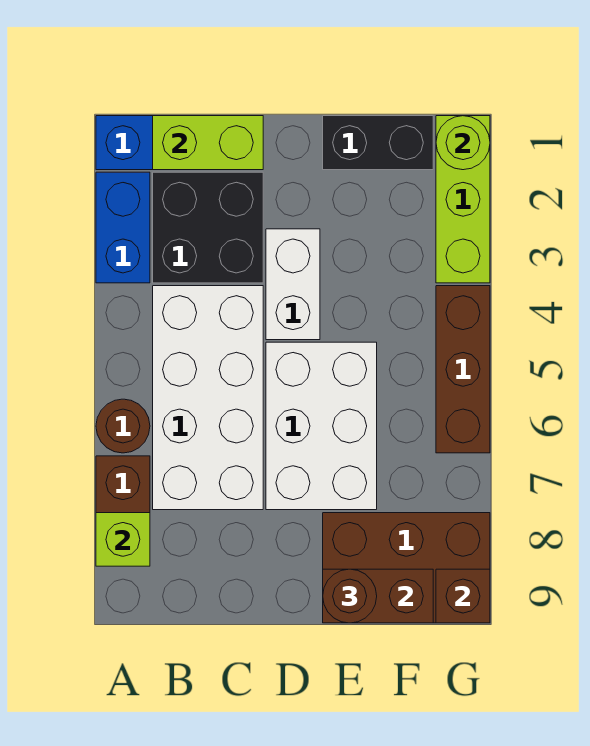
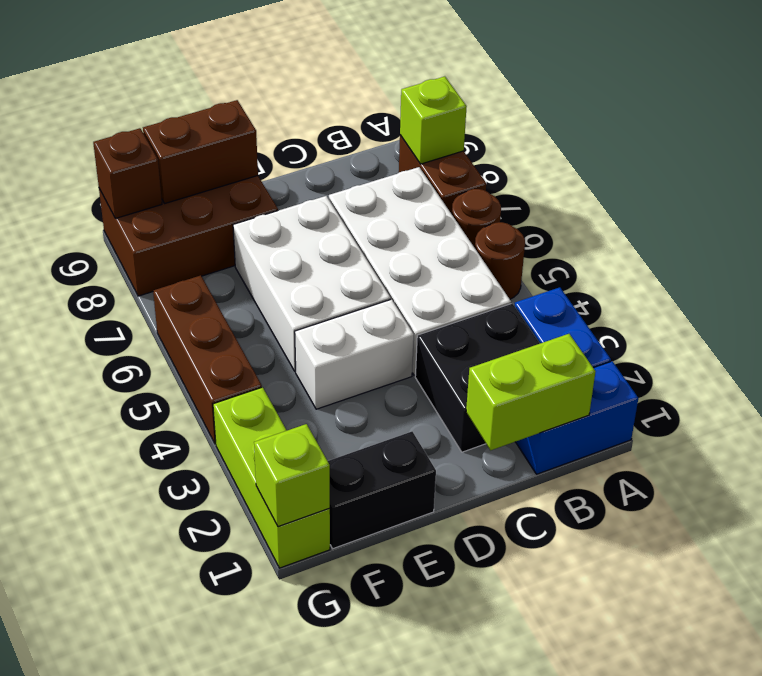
white 1x2 brick [266,229,320,340] -> white 1x2 brick turned to [295,299,414,409]
brown 1x1 round brick [323,569,377,623] -> brown 1x1 round brick moved to [475,222,525,299]
lime 1x1 round brick [436,116,490,170] -> lime 1x1 brick [254,424,330,527]

